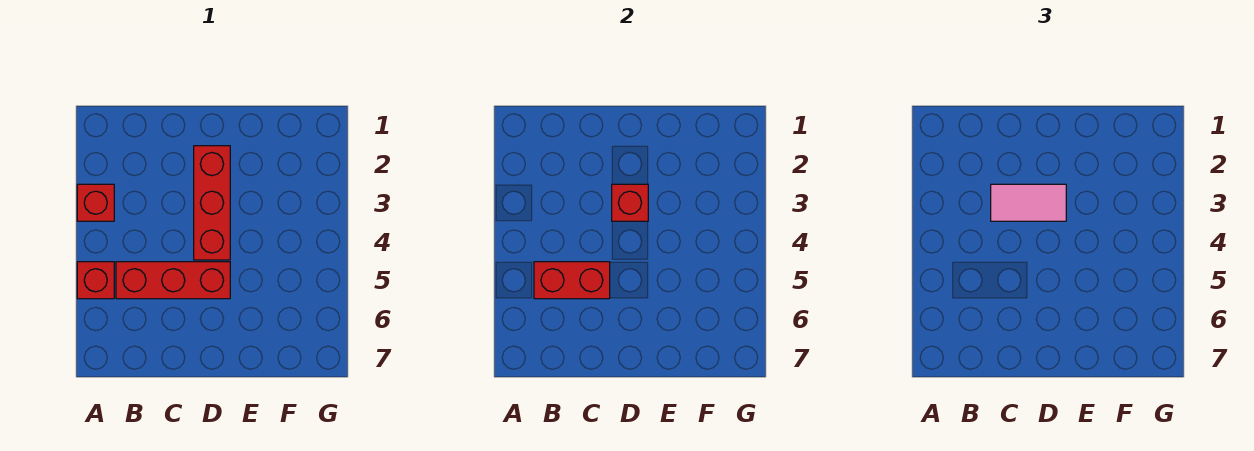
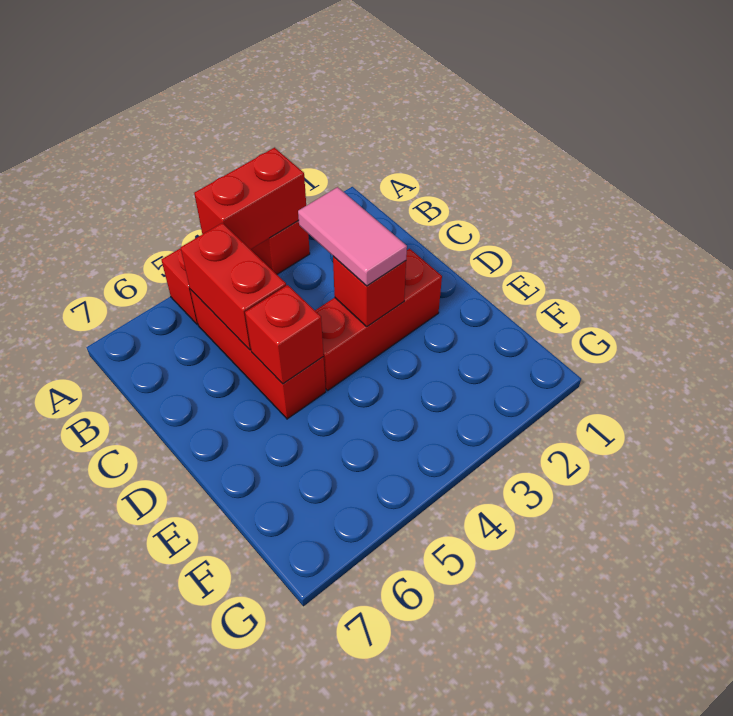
none -> red 1x2 brick [194,148,306,249]
none -> red 1x1 brick [245,285,324,384]

